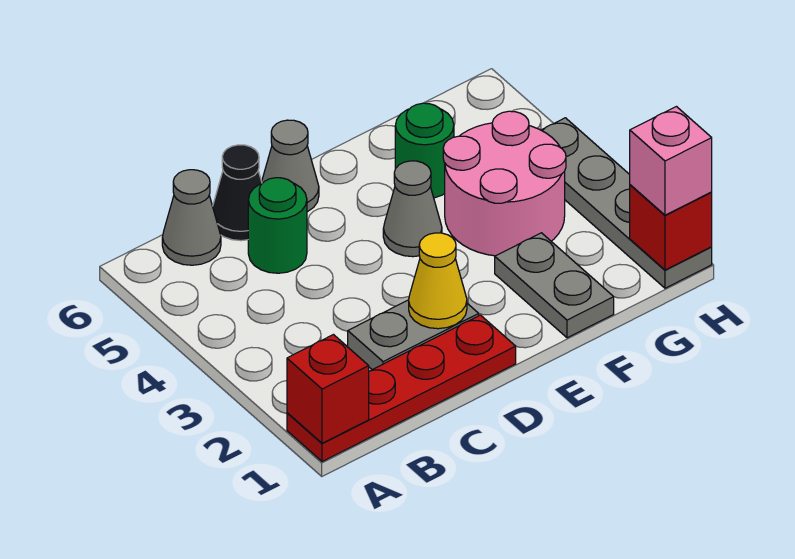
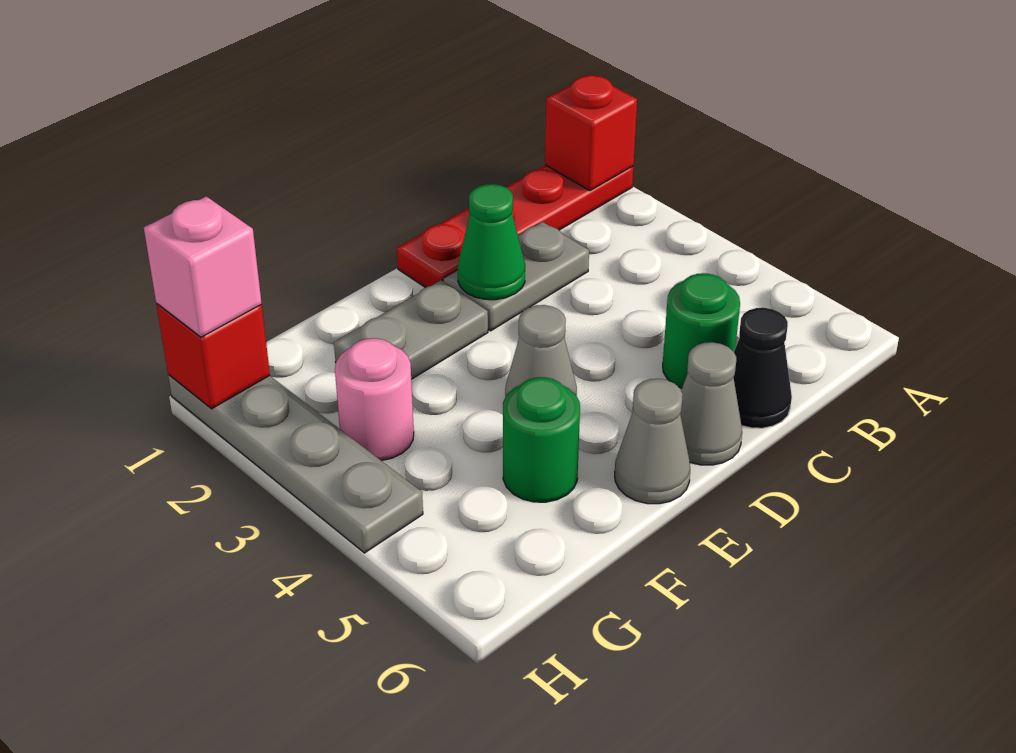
grey 1x1 cone [162,170,221,265] -> grey 1x1 cone moved to [615,379,690,504]
yellow 1x1 cone [409,233,467,329] -> green 1x1 cone [458,184,525,300]
grey 1x2 plate [495,233,614,338] -> grey 1x2 plate turned to [334,280,488,379]
pink 2x2 round brick [443,111,566,256] -> pink 1x1 round brick [335,338,414,461]

